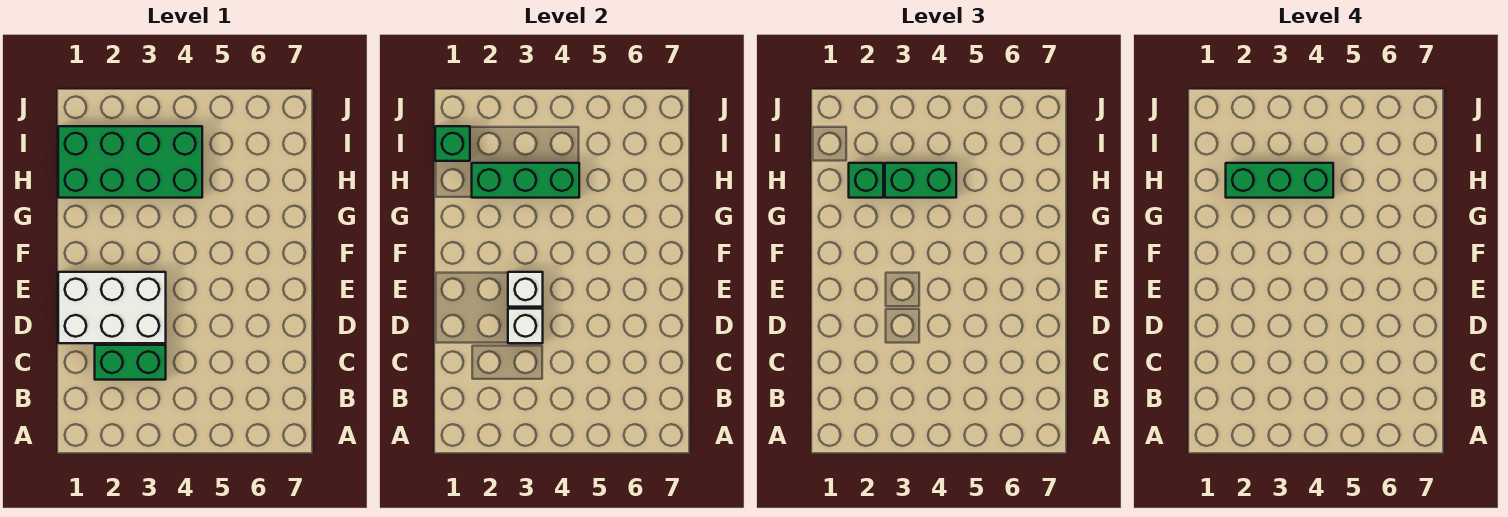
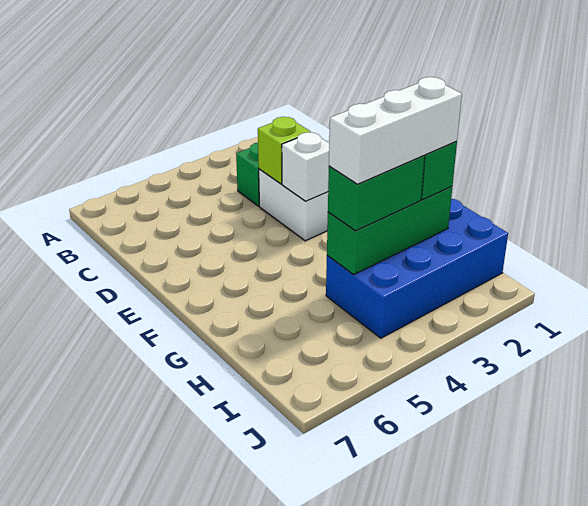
white 1x1 brick [508,309,543,343] -> lime 1x1 brick [258,117,311,184]
green 2x4 brick [58,126,202,198] -> blue 2x4 brick [326,199,508,338]
green 1x3 brick [1226,163,1333,198] -> white 1x3 brick [329,77,462,184]
green 1x1 brick [435,126,470,161] -> none

